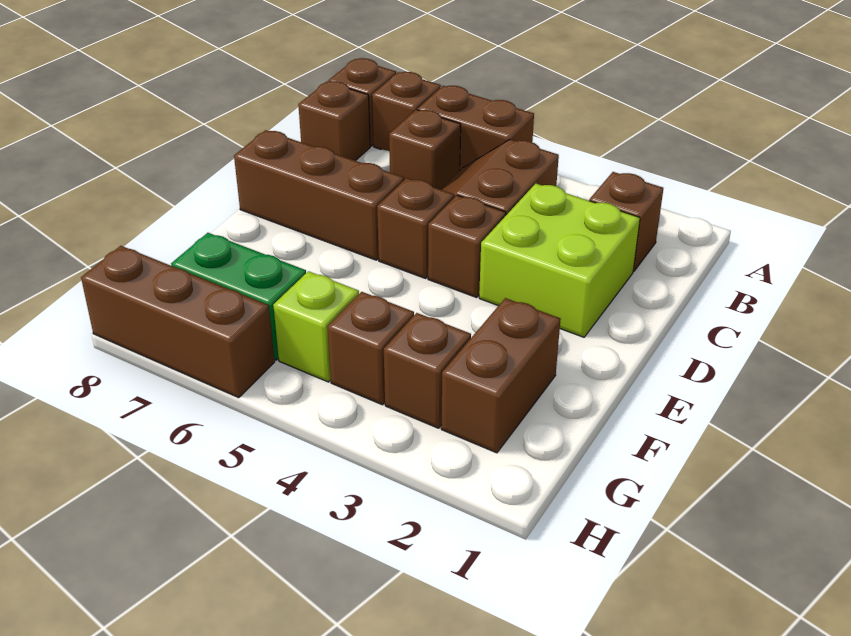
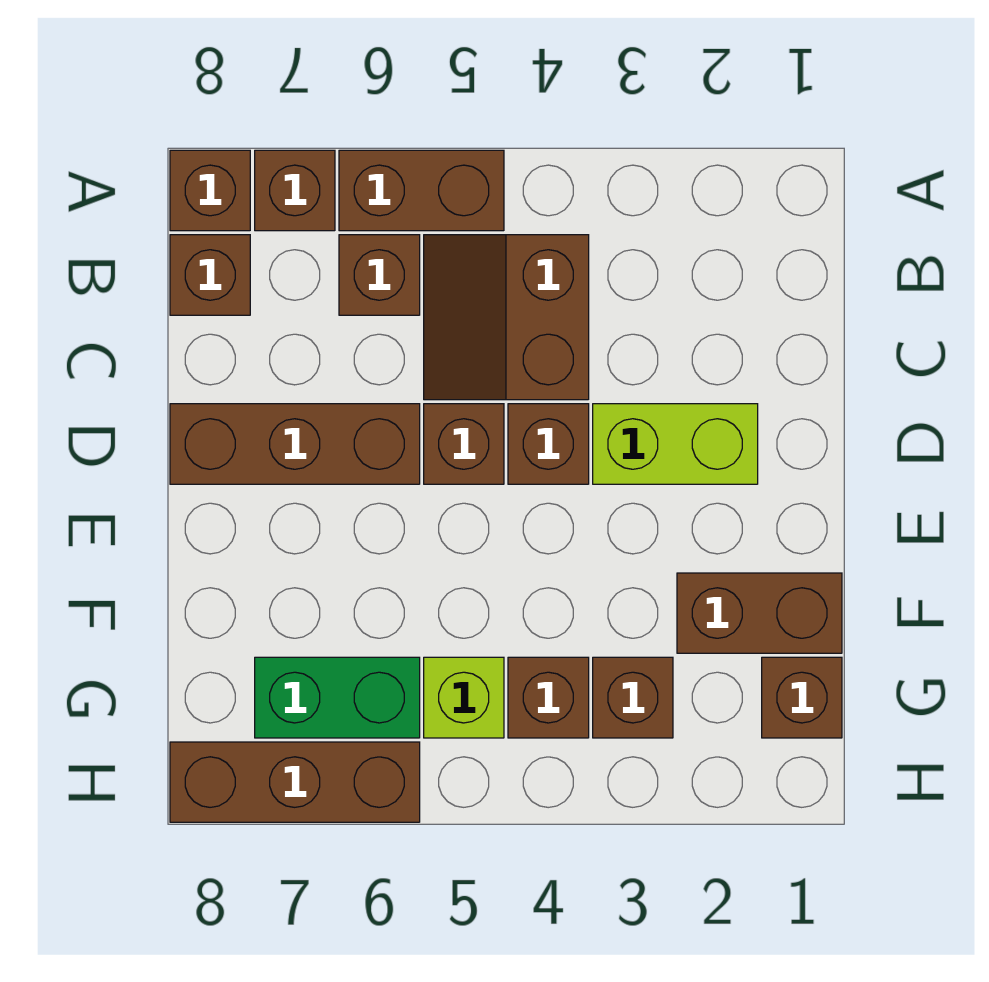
brown 1x1 brick [589,172,663,271] -> brown 1x1 brick moved to [762,657,842,738]
lime 2x2 brick [479,183,640,337] -> lime 1x2 brick [593,404,758,484]
brown 1x2 brick [441,298,561,453] -> brown 1x2 brick turned to [677,573,842,653]

